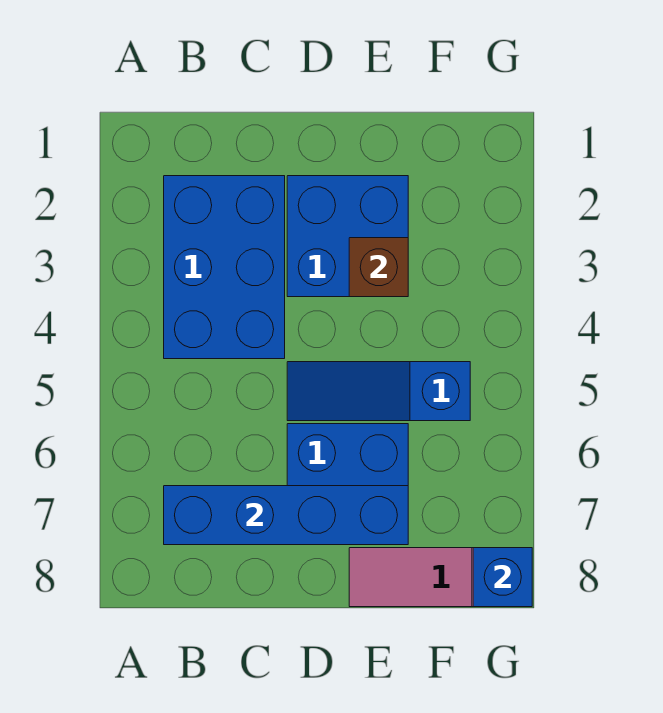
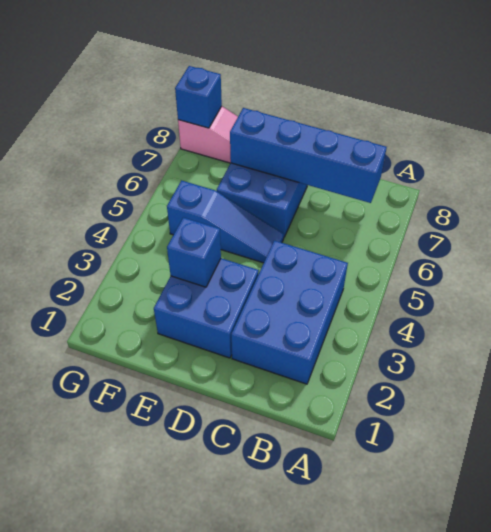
brown 1x1 brick [349,238,408,297] -> blue 1x1 brick [167,217,221,287]

